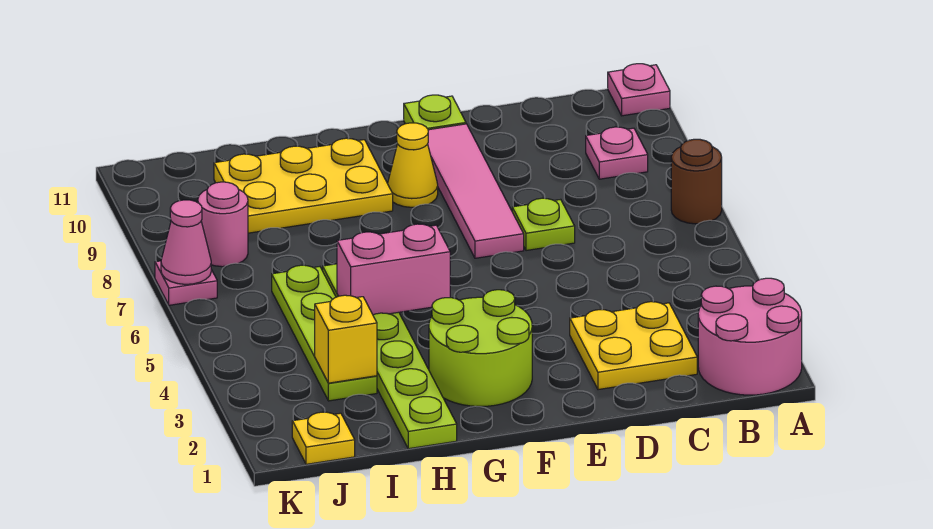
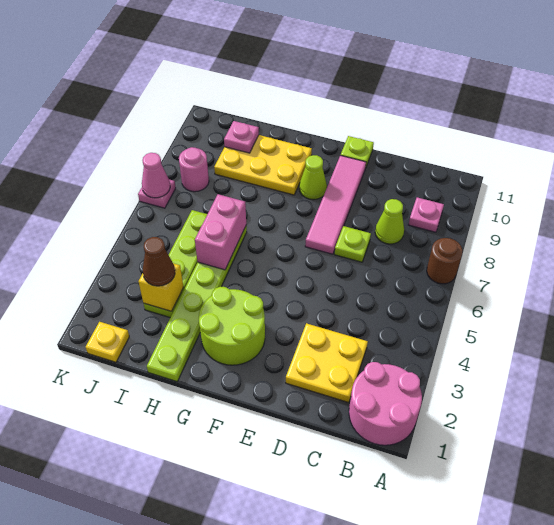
pink 1x1 plate [608,64,670,116] -> pink 1x1 plate moved to [224,121,259,153]
none -> lime 1x1 cone [375,199,404,244]
yellow 1x1 cone [388,123,438,207] -> lime 1x1 cone [299,155,327,200]
pink 1x2 brick [337,224,450,315] -> pink 1x2 brick turned to [195,194,246,270]
none -> brown 1x1 cone [143,237,175,286]

